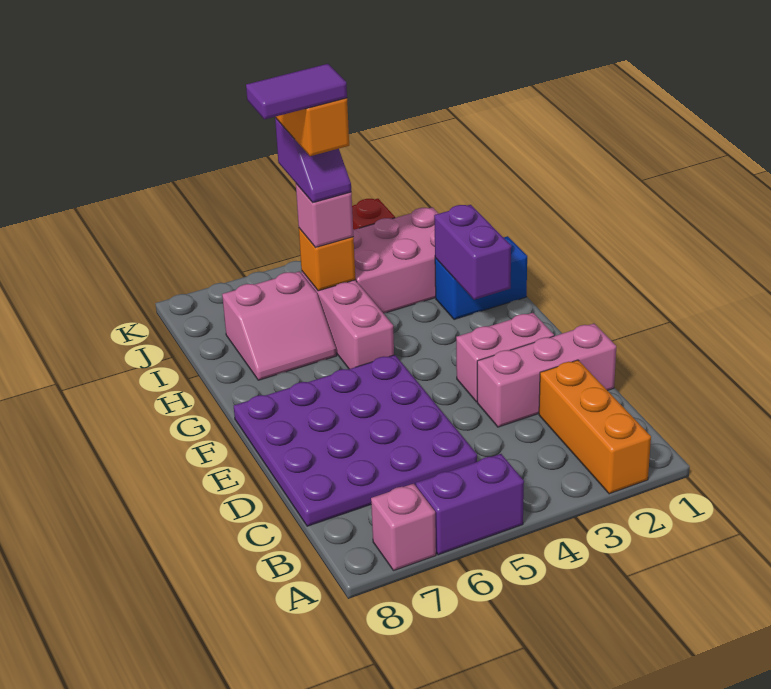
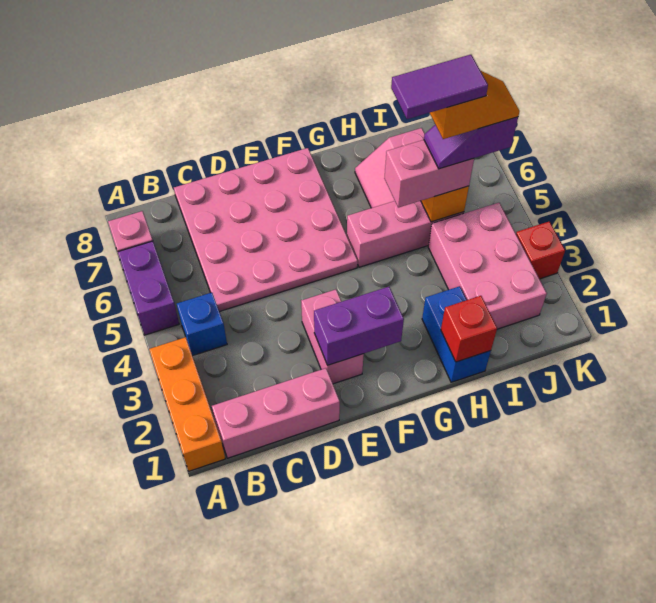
orange 1x3 brick [539,360,651,494] -> orange 1x3 brick turned to [149,337,225,471]
none -> blue 1x1 brick [177,293,227,356]
purple 4x4 plate [234,355,477,526] -> pink 4x4 plate [174,148,358,312]
pink 1x3 brick [477,324,616,427] -> pink 1x3 brick turned to [212,368,340,458]
purple 1x2 brick [434,205,511,300] -> purple 1x2 brick moved to [314,287,404,365]
none -> red 1x1 brick [441,296,497,362]
pink 1x1 brick [296,184,353,248] -> pink 1x2 brick [384,140,474,207]
purple 1x2 tile [246,64,347,119] -> purple 1x2 tile turned to [391,55,488,119]

